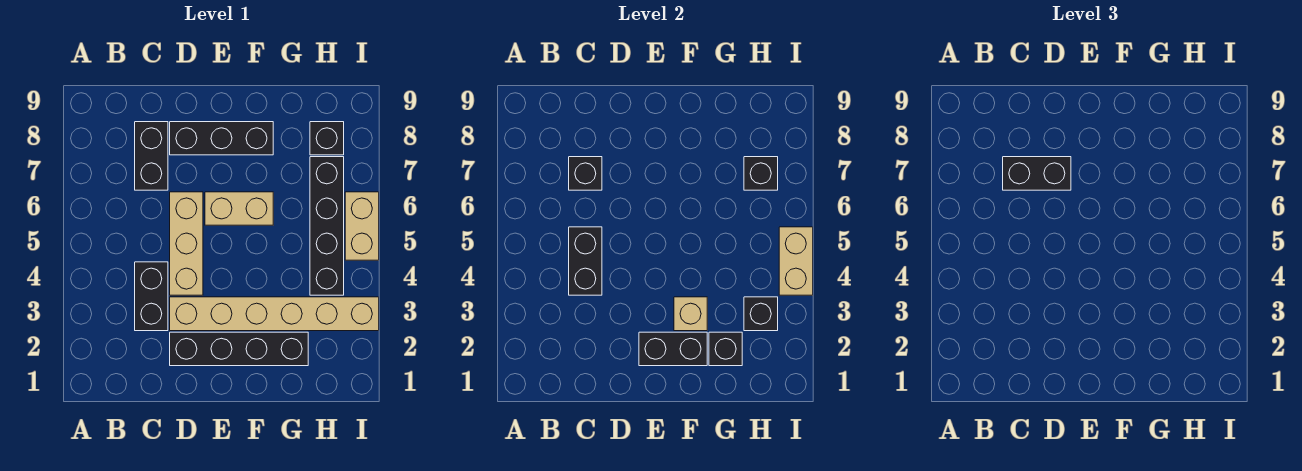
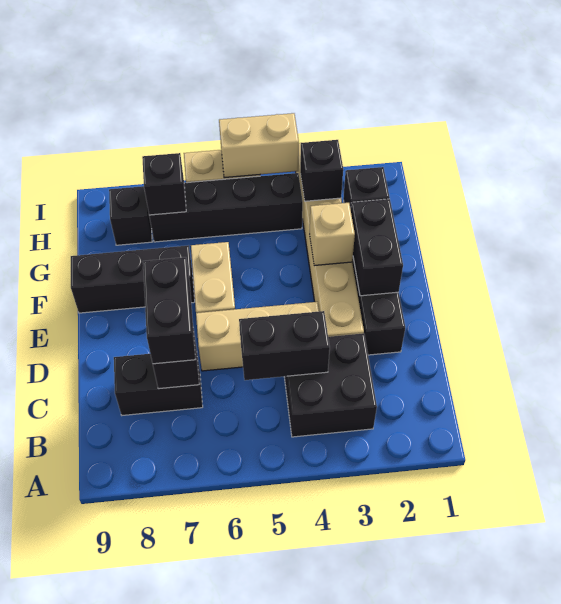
black 1x2 brick [135,262,168,331] -> black 2x2 brick [284,333,377,437]
black 1x3 brick [170,122,273,155] -> black 1x3 brick turned to [71,245,195,313]

